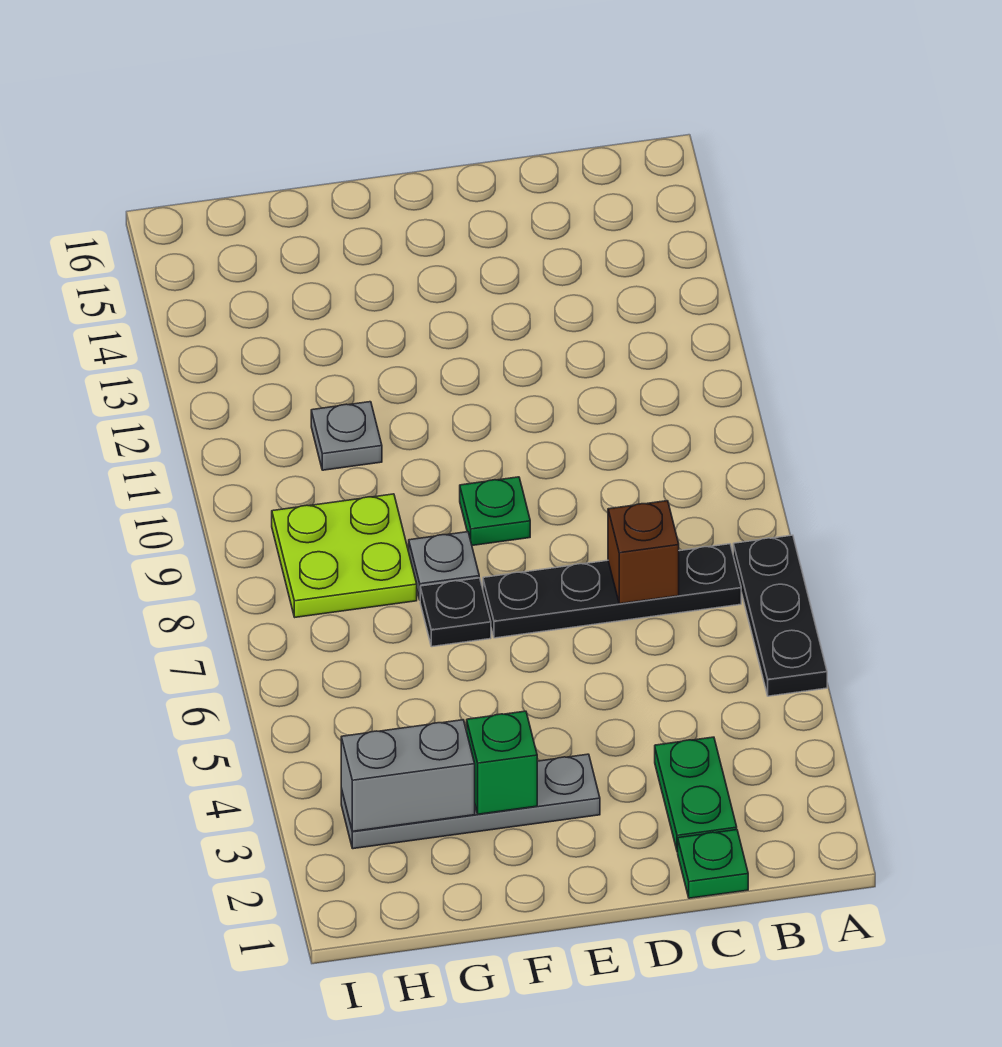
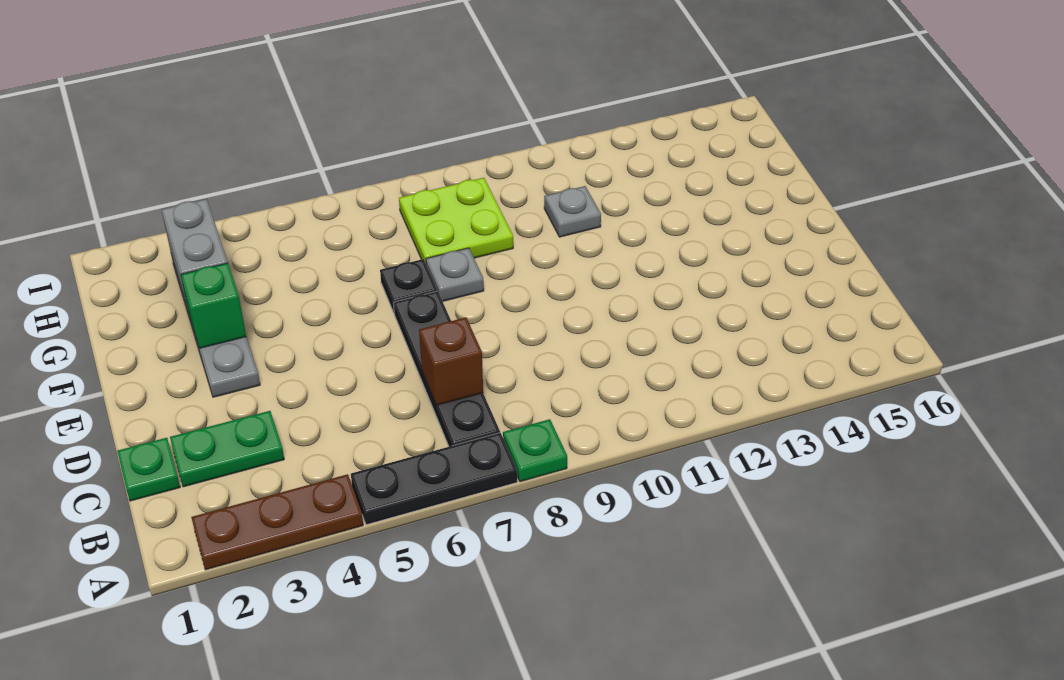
none -> brown 1x3 plate [191,474,363,570]
green 1x1 plate [460,477,530,545] -> green 1x1 plate moved to [503,419,567,482]

